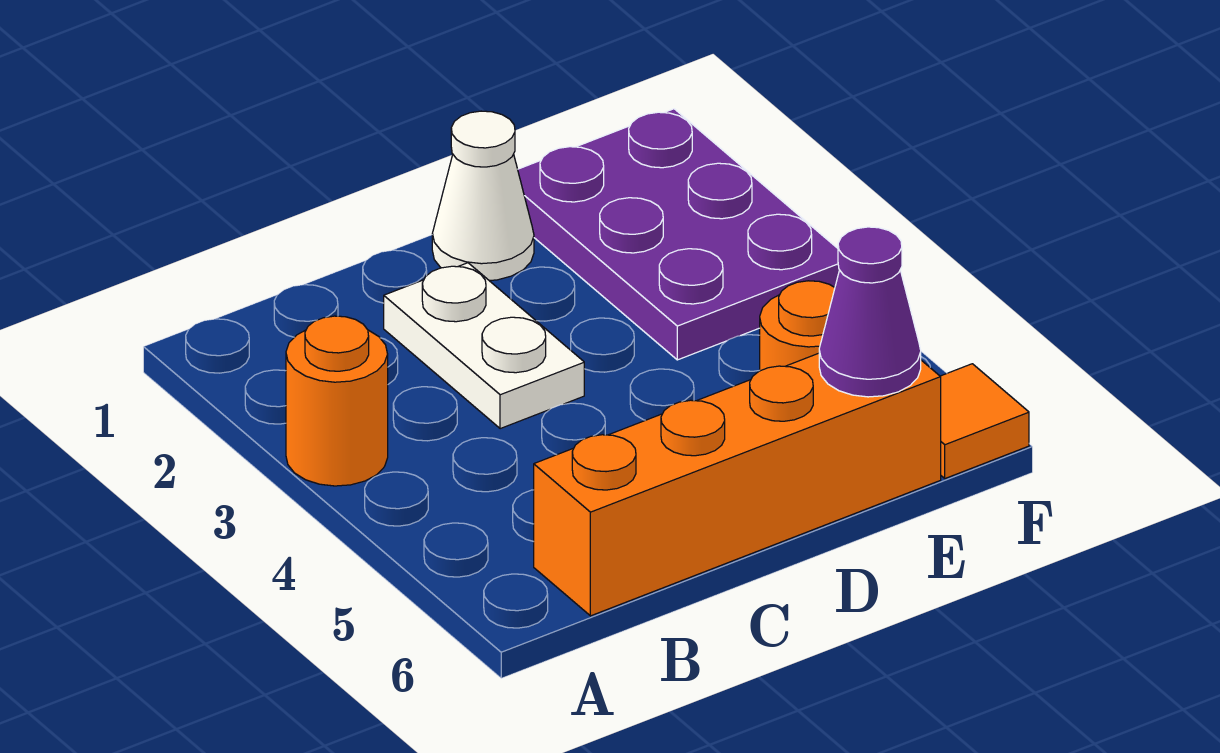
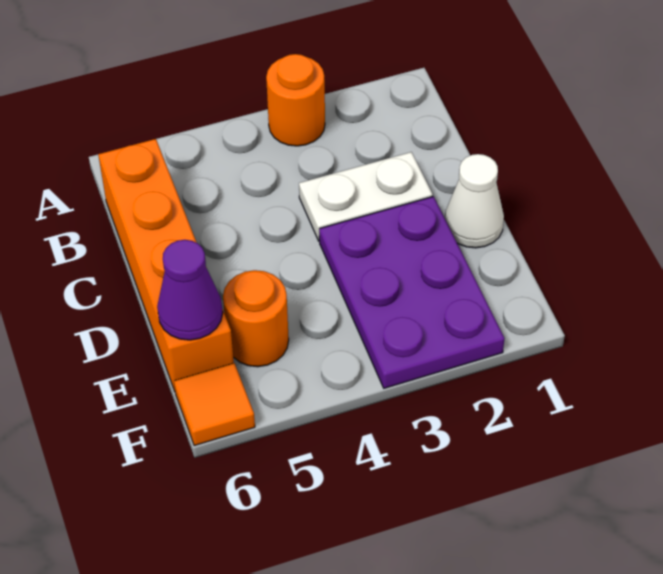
purple 2x3 plate [518,109,839,360] -> purple 2x3 plate turned to [319,197,505,388]

